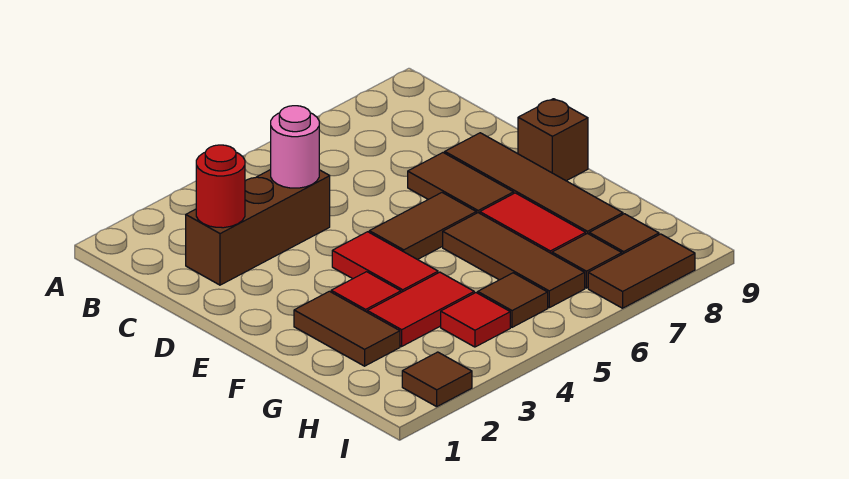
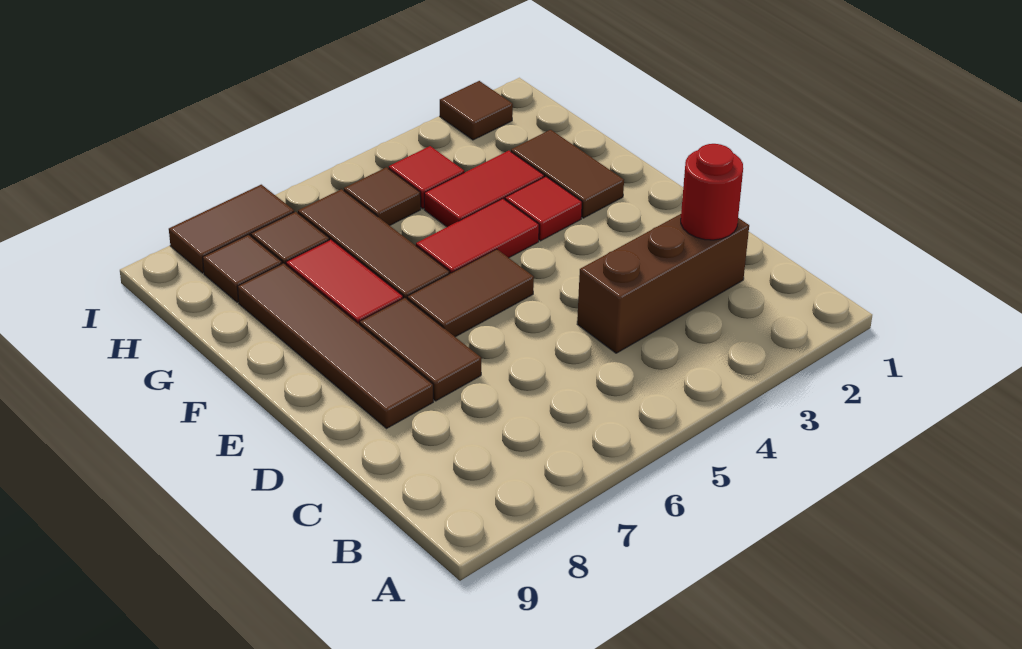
pink 1x1 round brick [271,106,319,188] -> none
red 1x2 tile [332,232,438,292] -> red 1x2 tile turned to [416,199,539,273]
brown 1x1 brick [518,99,588,181] -> none

